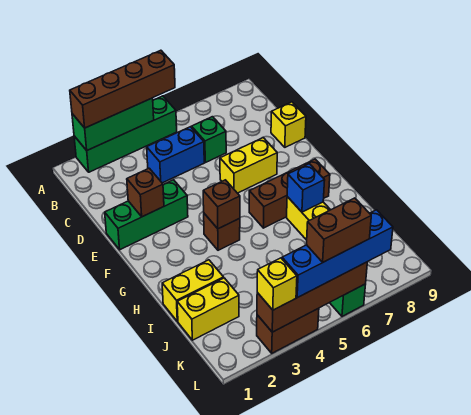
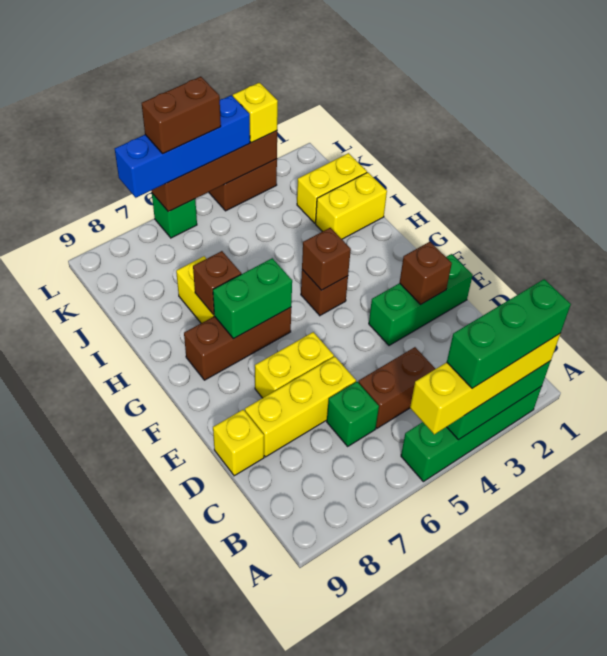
brown 1x4 brick [70,50,175,128] -> yellow 1x4 brick [410,334,560,434]
none -> green 1x3 brick [447,279,571,388]
blue 1x2 brick [147,127,204,183] -> brown 1x2 brick [358,347,435,428]
none -> yellow 1x3 brick [245,357,356,457]
none -> green 1x2 brick [213,258,292,339]
blue 1x1 brick [287,164,325,212] -> brown 1x1 brick [193,251,241,315]

